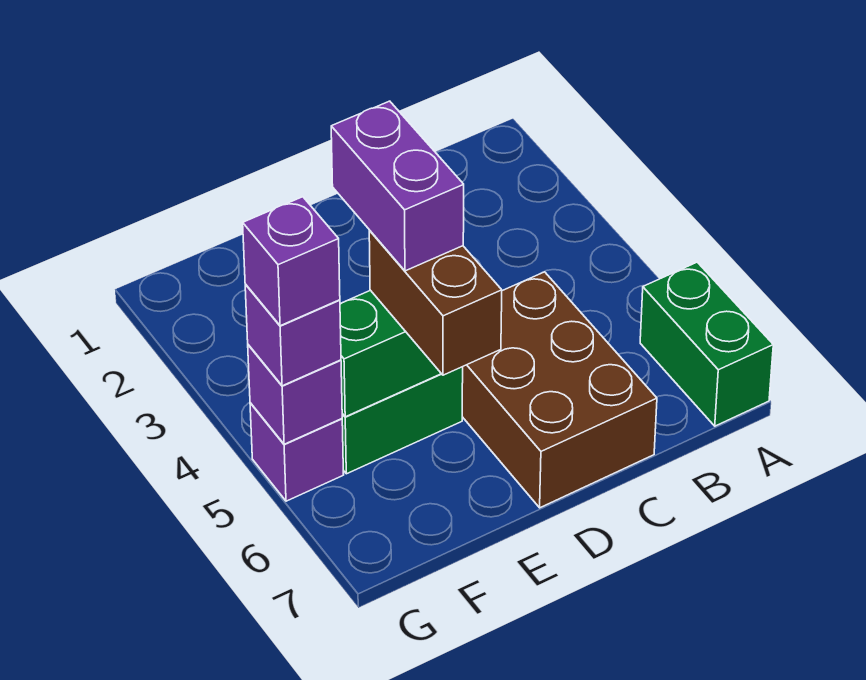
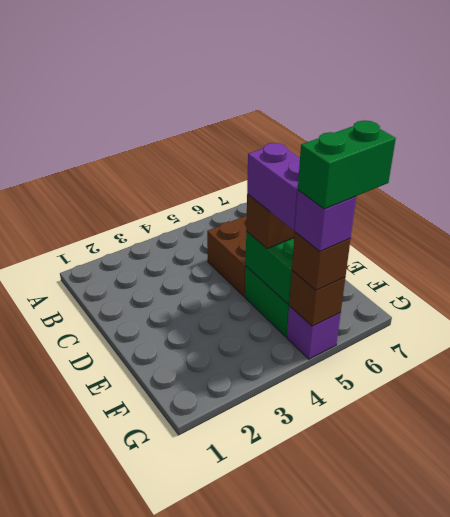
green 1x2 brick [640,262,773,426] -> green 1x2 brick moved to [298,120,396,209]
purple 1x2 brick [331,101,464,271] -> purple 1x2 brick turned to [247,143,300,230]
purple 1x1 brick [248,345,342,444] -> brown 1x1 brick [289,271,345,326]
purple 1x1 brick [245,284,341,386] -> brown 1x1 brick [292,232,351,290]

